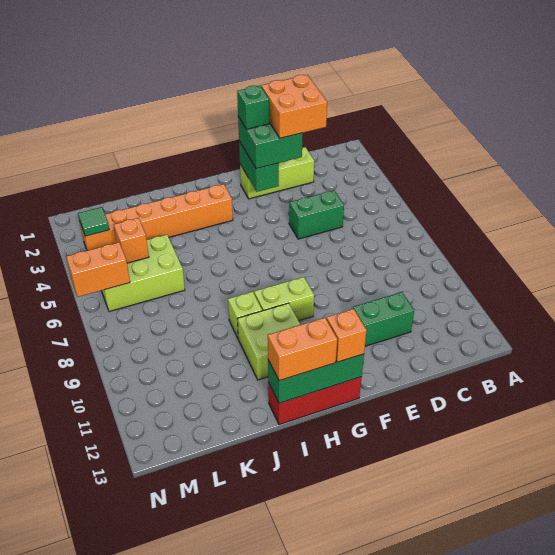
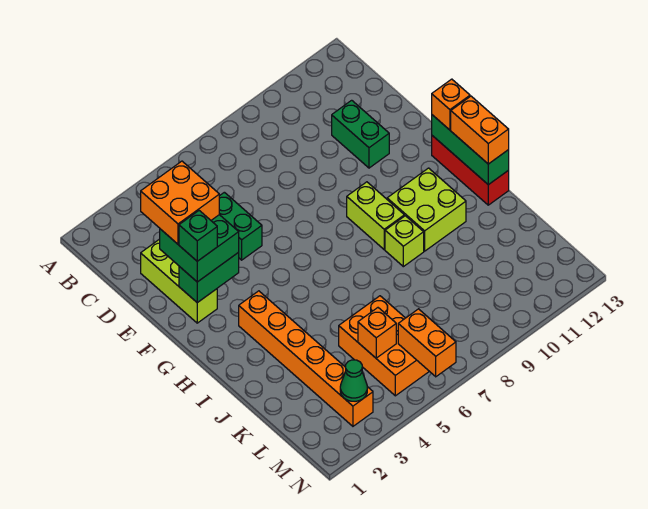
lime 2x3 brick [101,235,185,312] -> orange 2x3 brick [339,296,429,396]
green 1x1 tile [78,207,109,236] -> green 1x1 cone [340,360,367,401]

